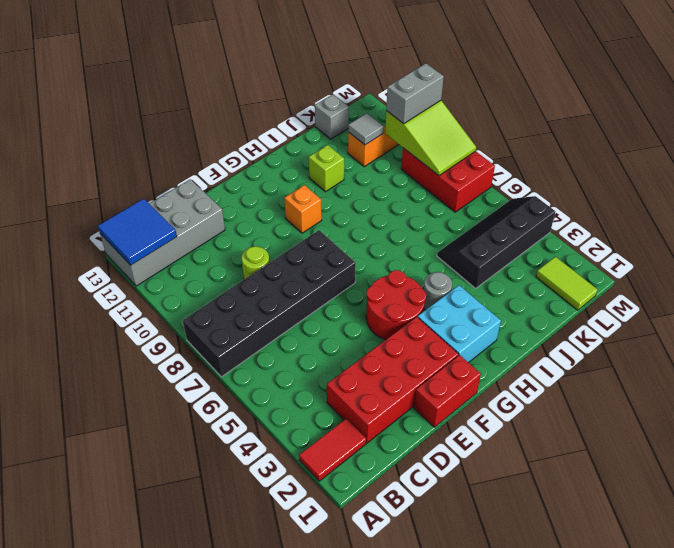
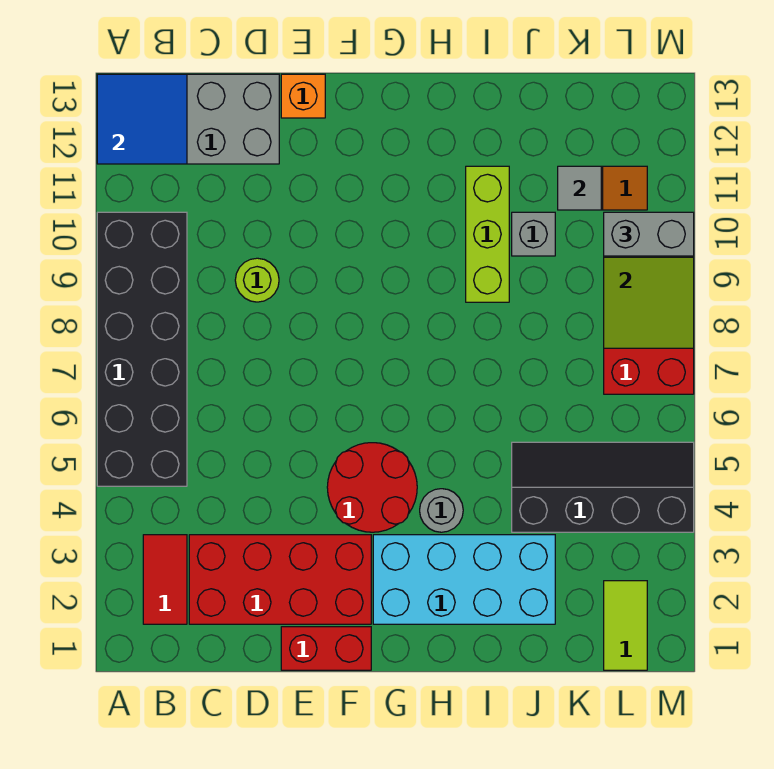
red 1x2 tile [299,418,366,481] -> red 1x2 tile turned to [143,535,187,624]
black 2x6 brick [183,230,356,377] -> black 2x6 brick turned to [97,212,187,486]
cyan 2x2 brick [418,285,501,363] -> cyan 2x4 brick [373,535,555,624]
orange 1x1 brick [285,185,322,233] -> orange 1x1 brick moved to [281,74,325,118]
lime 1x1 brick [309,145,344,192] -> lime 1x3 brick [466,166,509,302]
grey 1x1 brick [315,94,349,139] -> grey 1x1 brick moved to [512,212,555,256]

